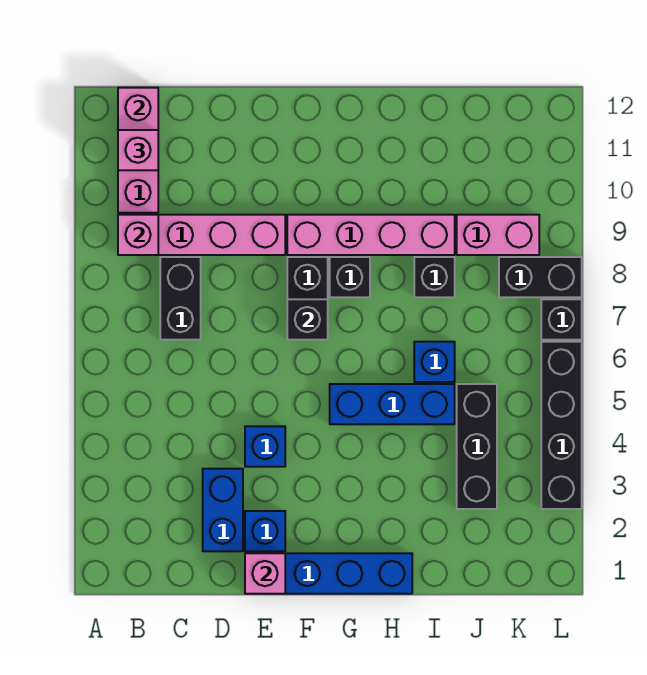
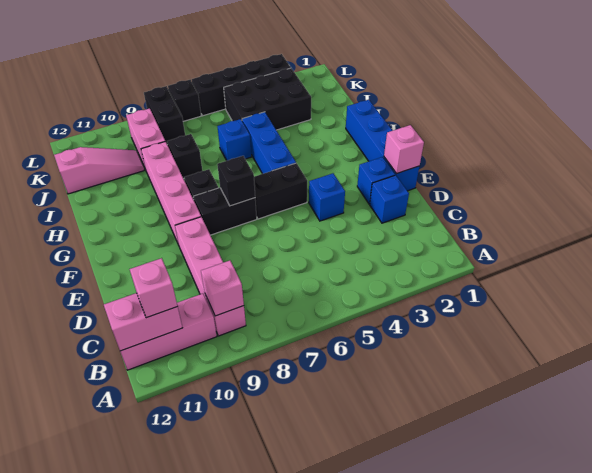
black 1x2 brick [160,257,201,340] -> black 1x2 brick moved to [254,163,307,219]
blue 1x2 brick [203,469,243,551] -> blue 1x1 brick [370,175,409,223]
black 1x3 brick [457,384,497,509] -> black 2x3 brick [224,68,311,130]
none -> pink 1x3 slope [54,147,144,194]

